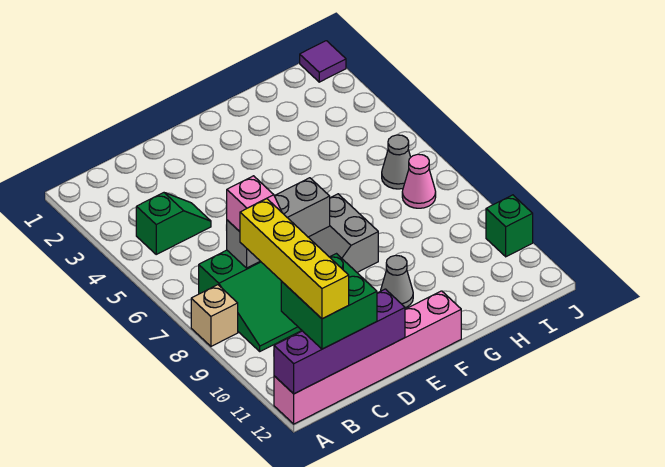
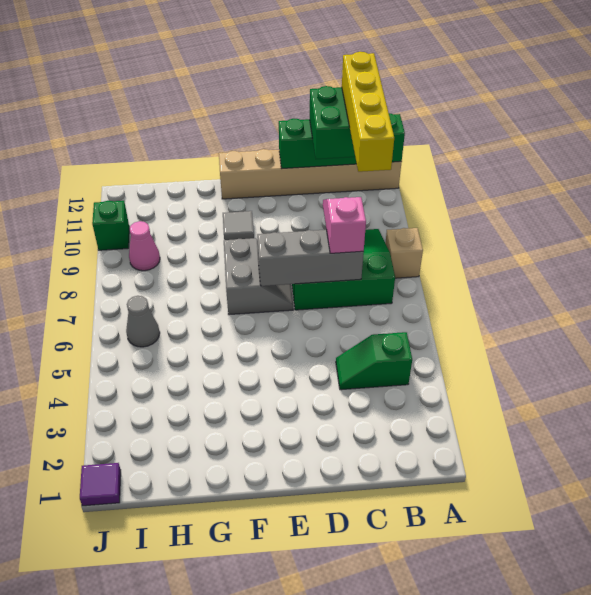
pink 1x6 brick [274,291,461,424] -> tan 1x6 brick [219,149,402,199]
purple 1x4 brick [274,289,405,394] -> green 1x4 brick [279,113,405,169]
grey 1x1 cone [381,255,413,308] -> grey 1x1 tile [223,211,254,240]
pink 1x1 cone [402,154,436,208] -> pink 1x1 cone moved to [129,221,160,271]

